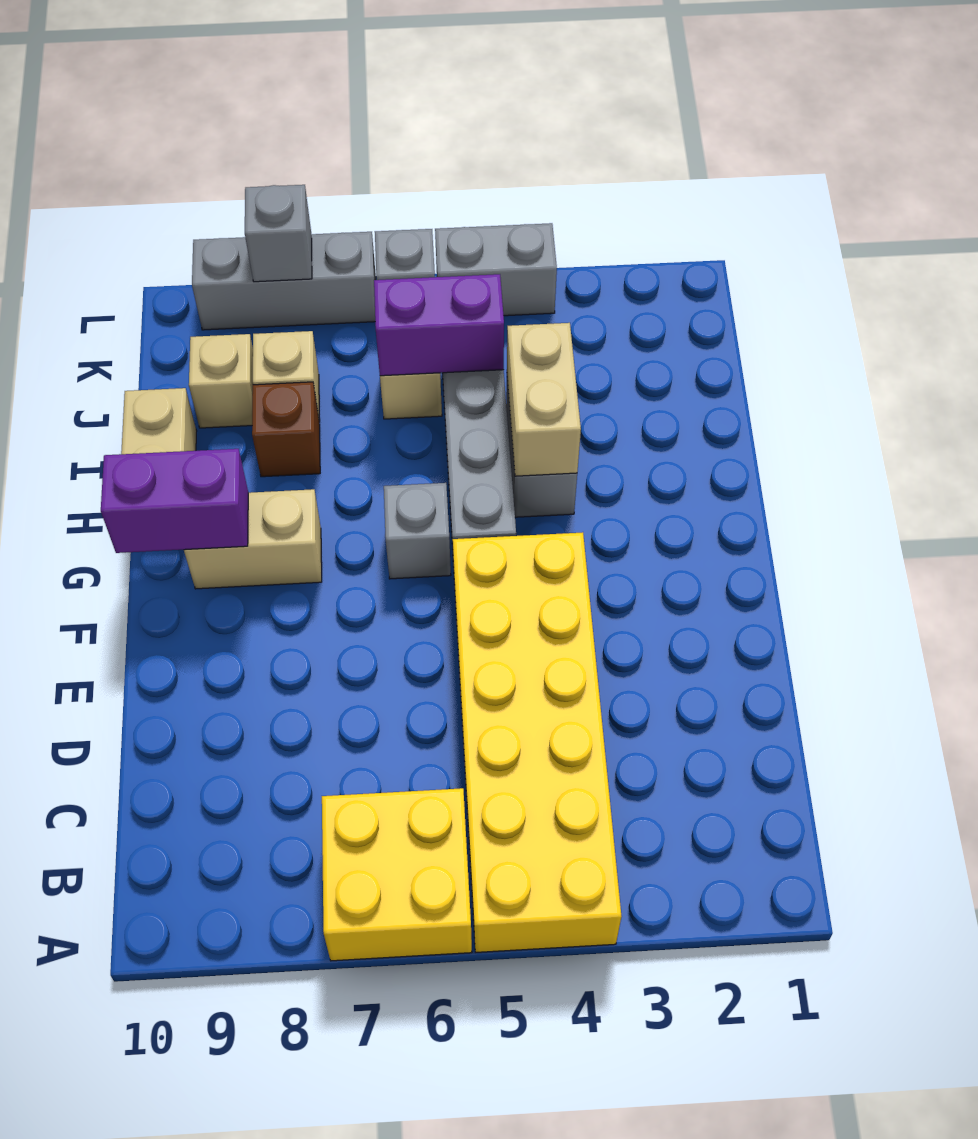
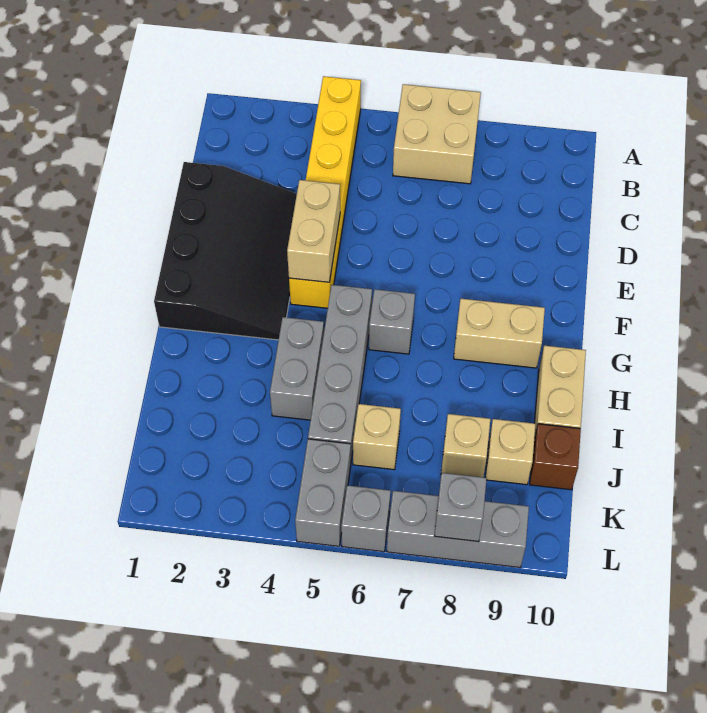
yellow 2x6 brick [453,532,622,952] -> yellow 1x6 brick [289,76,361,308]
yellow 2x2 brick [322,788,472,961] -> tan 2x2 brick [393,84,481,184]
none -> black 3x4 slope [154,162,297,340]
purple 1x2 brick [101,449,248,553] -> none
tan 1x2 brick [507,323,581,476] -> tan 1x2 brick moved to [287,180,340,282]
brown 1x1 brick [252,382,320,477] -> brown 1x1 brick moved to [530,424,581,490]
purple 1x2 brick [374,274,504,376] -> none
grey 1x2 brick [435,223,557,316] -> grey 1x2 brick turned to [295,439,351,546]

